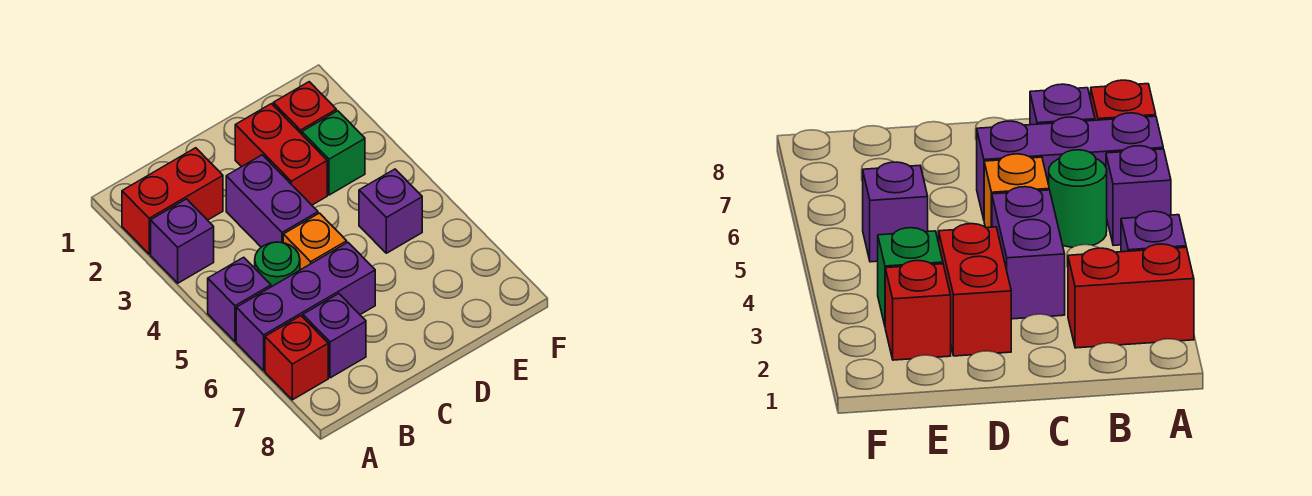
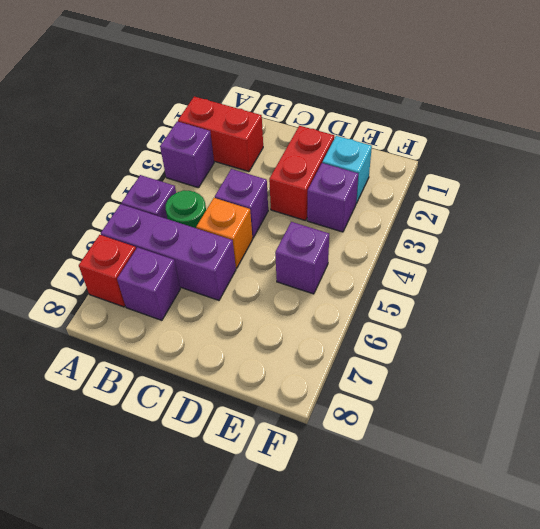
purple 1x2 brick [226,155,318,247] -> purple 1x1 brick [215,169,268,238]
red 1x1 brick [273,82,336,134] -> cyan 1x1 brick [323,136,372,203]
green 1x1 brick [302,111,365,195] -> purple 1x1 brick [307,163,358,232]

